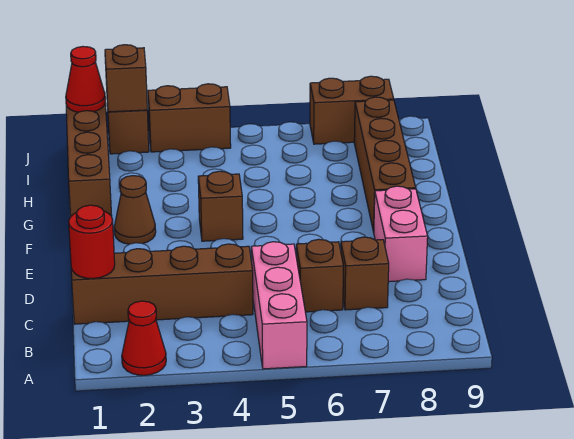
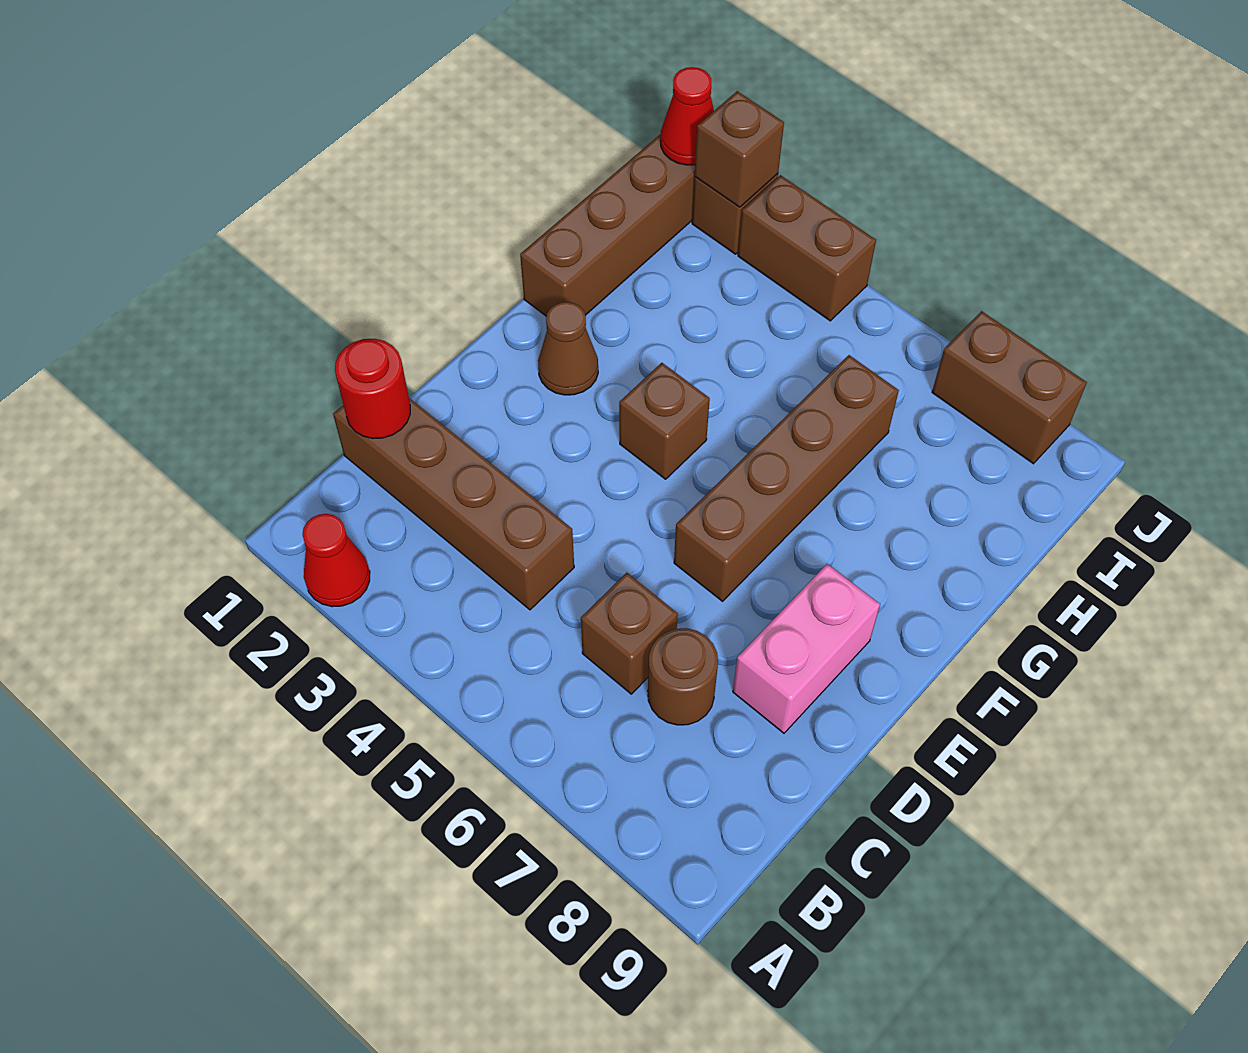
pink 1x3 brick [251,242,307,369] -> none
brown 1x1 brick [341,237,389,310] -> brown 1x1 round brick [648,628,718,725]
brown 1x4 brick [354,97,416,232] -> brown 1x4 brick moved to [674,355,899,601]

